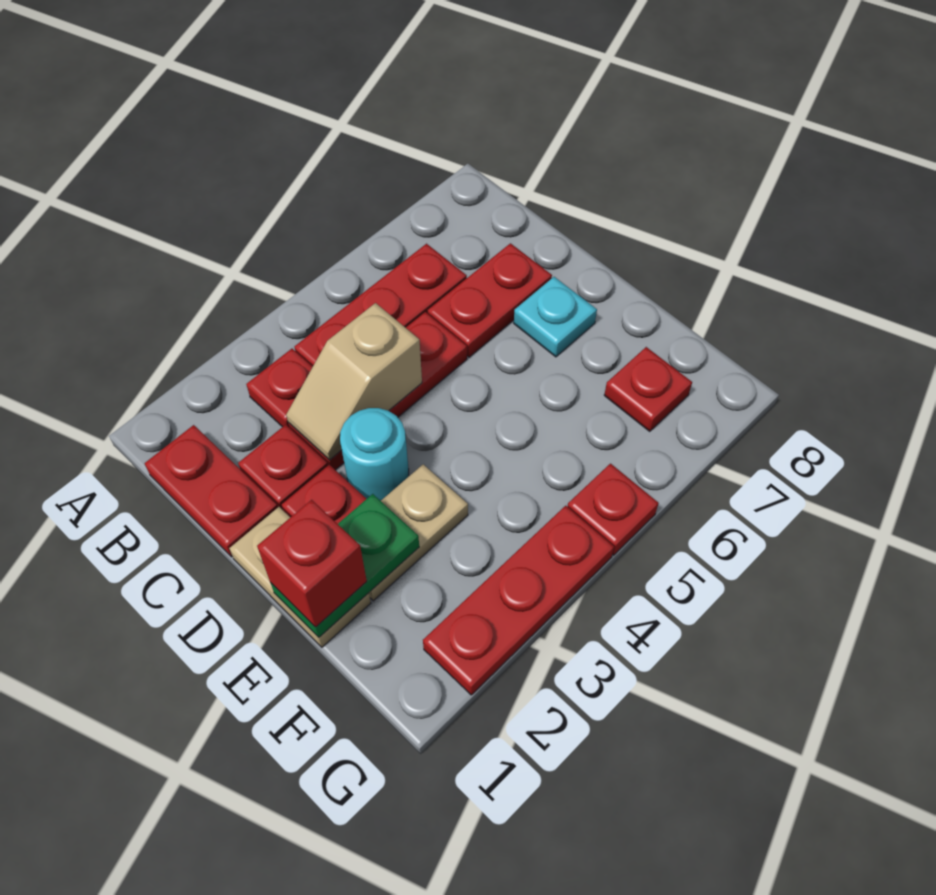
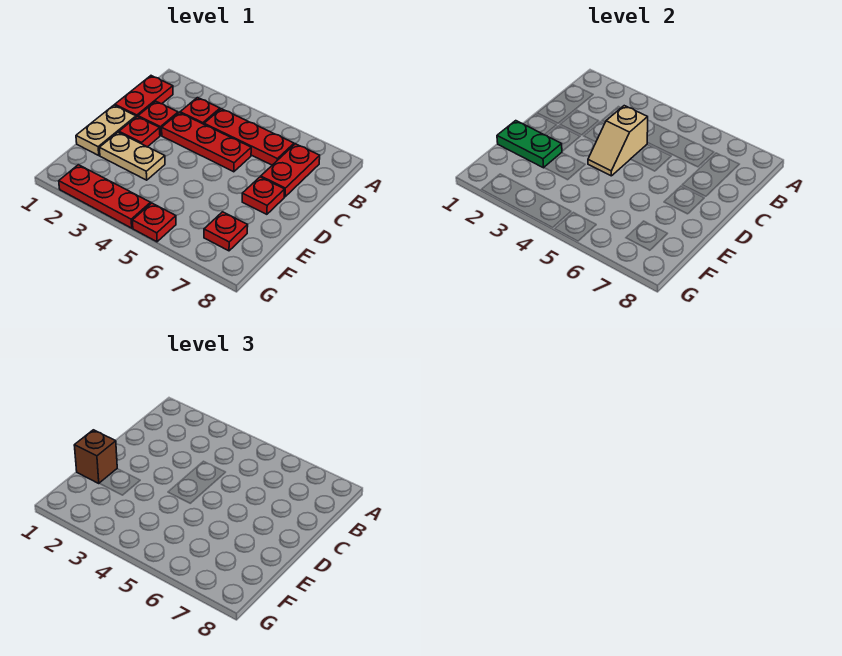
tan 1x2 slope [286,303,422,460] -> tan 1x2 slope turned to [588,106,648,176]
red 1x2 plate [428,243,552,357] -> red 1x2 plate turned to [261,144,320,197]
cyan 1x1 round brick [340,408,409,501] -> none
cyan 1x1 plate [514,277,597,357] -> red 1x1 plate [242,177,285,214]
red 1x1 brick [257,500,367,627] -> brown 1x1 brick [74,430,117,484]

